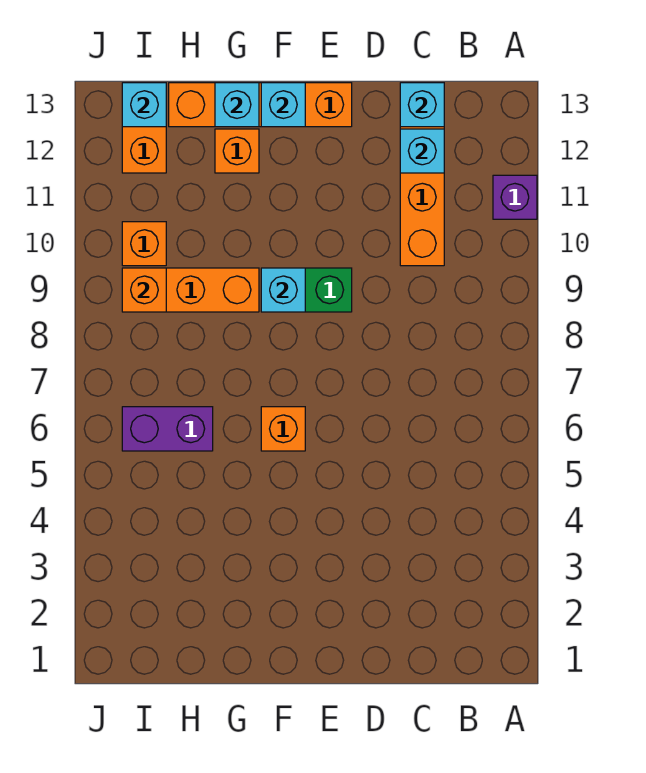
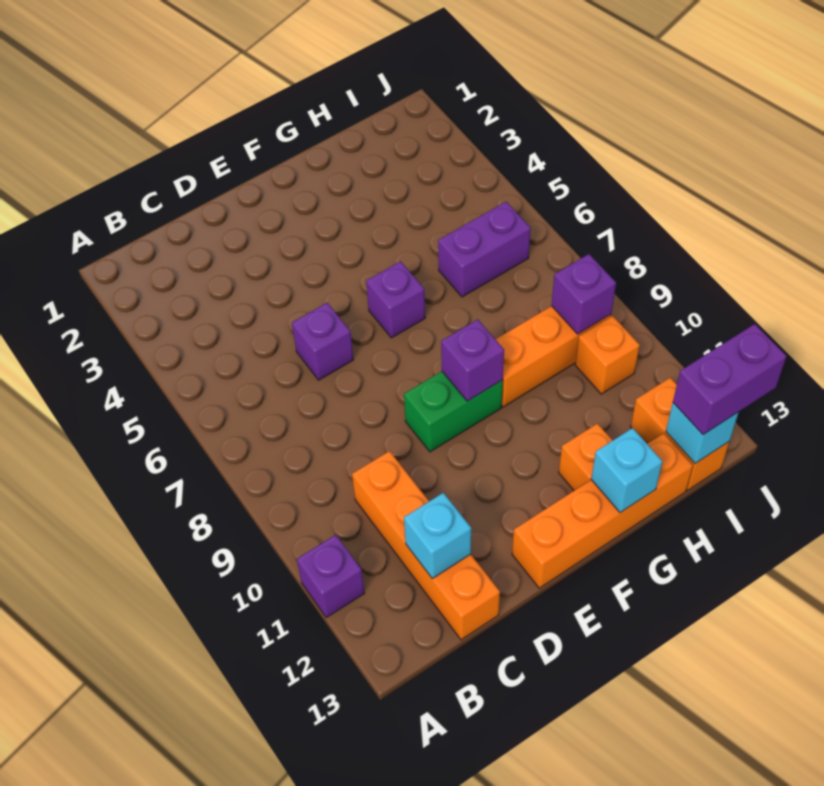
cyan 1x1 brick [400,83,444,127] -> none
none -> purple 1x1 brick [292,303,353,380]
orange 1x1 brick [261,407,305,451] -> purple 1x1 brick [366,261,425,338]
cyan 1x1 brick [261,268,305,312] -> purple 1x1 brick [441,319,504,401]
cyan 1x1 brick [261,83,305,127] -> none
orange 1x1 brick [122,268,166,312] -> purple 1x1 brick [551,254,616,334]
none -> purple 1x2 brick [673,324,787,435]

